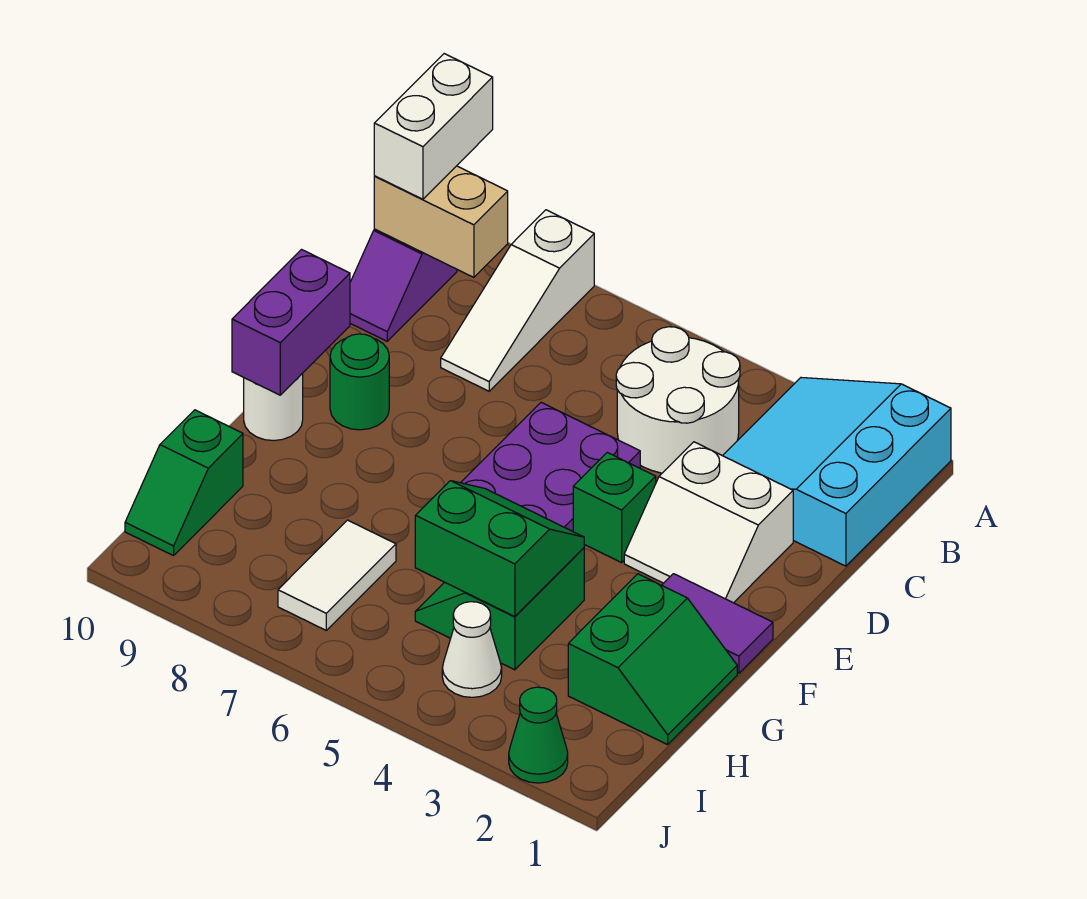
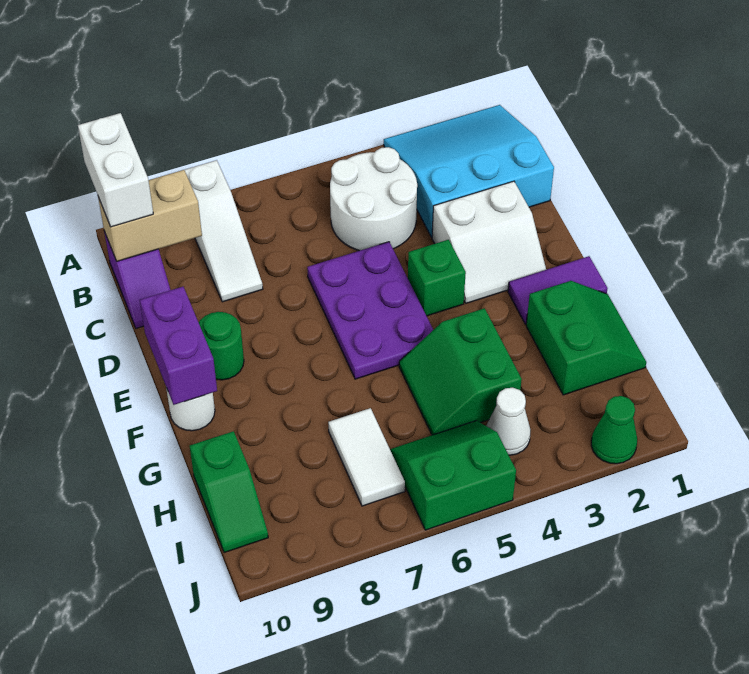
cyan 3x3 slope [723,378,951,566] -> cyan 3x3 slope turned to [384,105,554,237]
green 2x2 slope [415,481,584,617] -> green 2x2 slope moved to [390,421,516,530]

